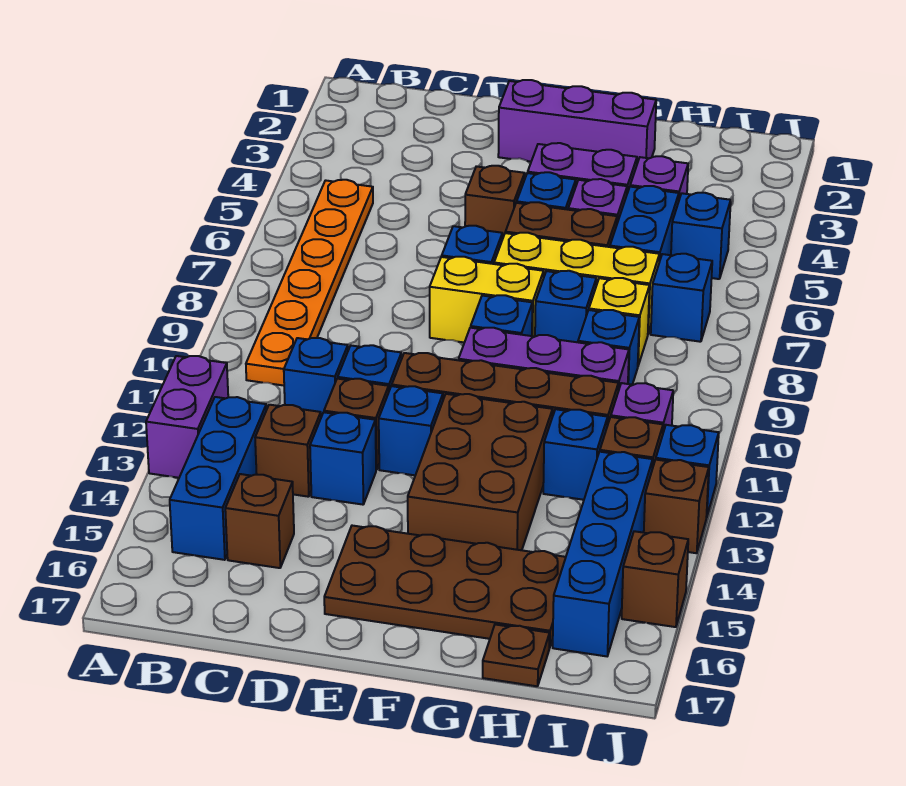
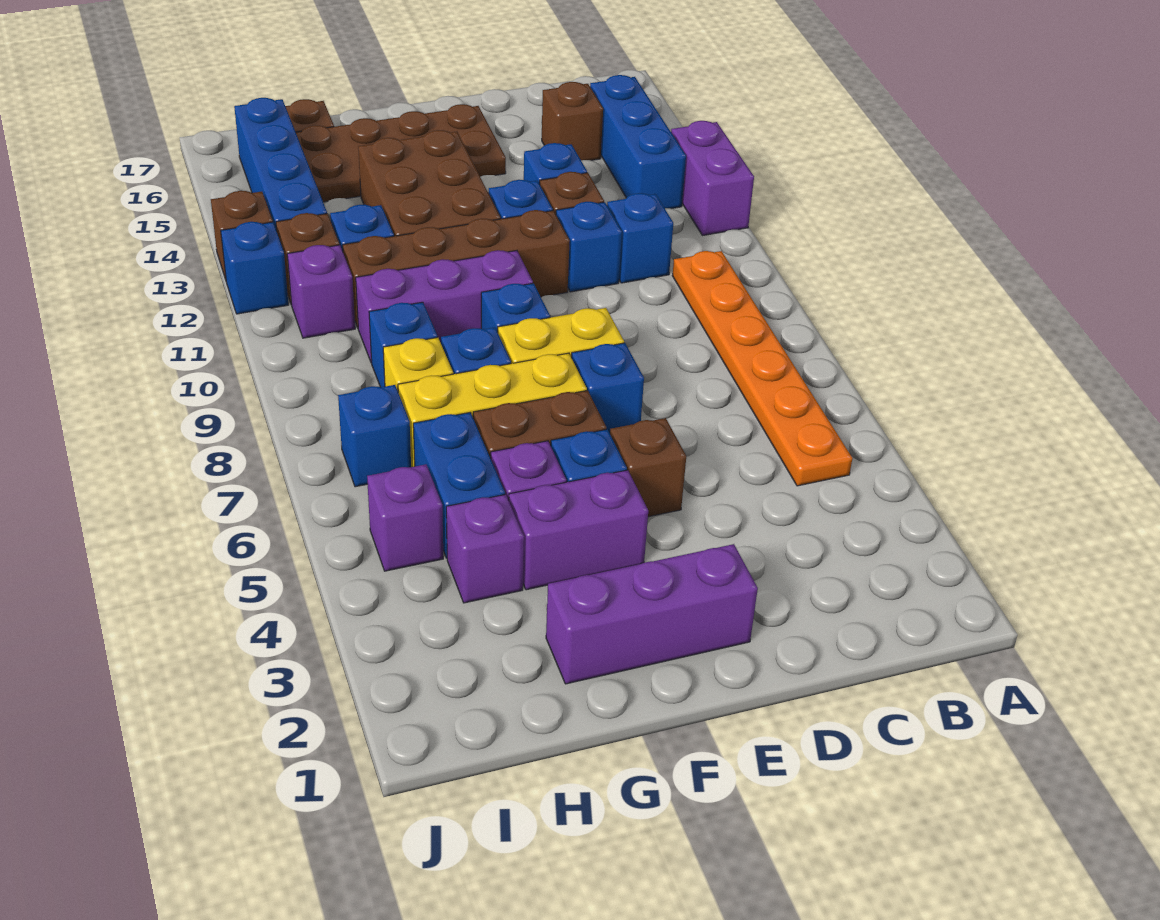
brown 1x1 brick [255,405,321,497] -> none
blue 1x1 brick [671,193,731,279] -> purple 1x1 brick [367,464,443,571]
brown 1x1 brick [622,531,688,627] -> none

